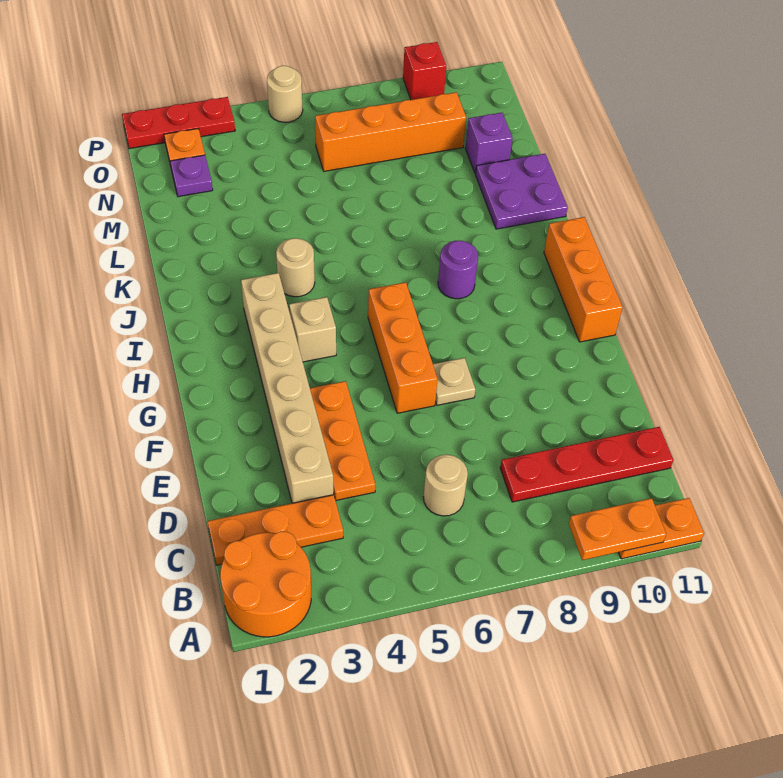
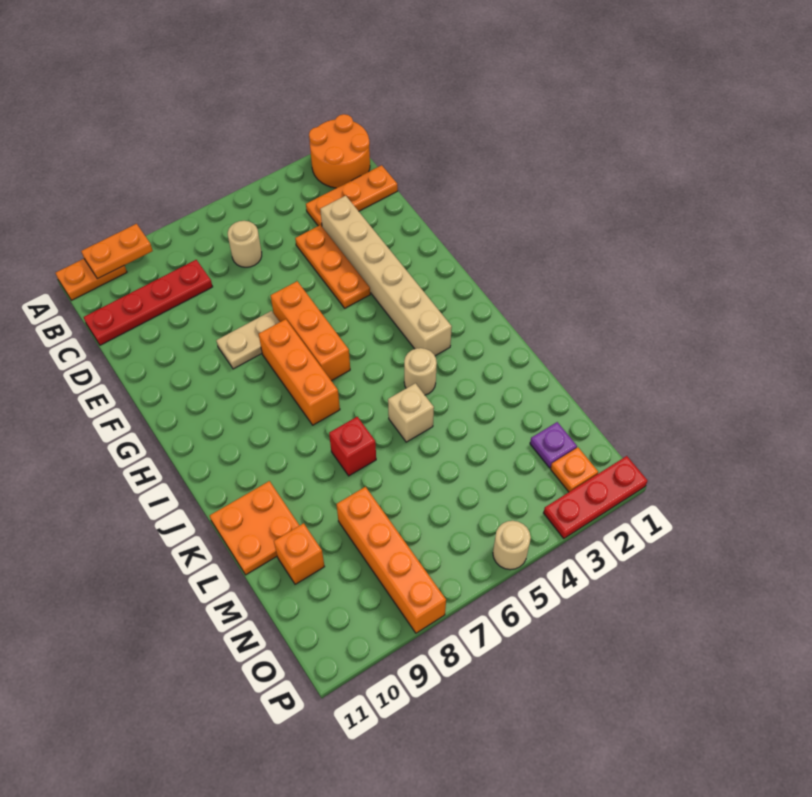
tan 1x1 plate [433,358,475,405] -> tan 1x2 plate [216,311,279,369]
orange 1x3 brick [544,217,623,342] -> orange 1x3 brick moved to [259,319,340,425]
tan 1x1 brick [289,297,336,362] -> tan 1x1 brick moved to [388,383,434,442]
purple 1x1 round brick [438,241,478,299] -> none
purple 2x2 plate [476,154,568,229] -> orange 2x2 plate [210,481,300,575]
purple 1x1 brick [465,113,513,174] -> orange 1x1 brick [274,523,325,584]
orange 1x4 brick [315,92,466,171] -> orange 1x4 brick turned to [336,487,446,633]
red 1x1 brick [403,42,446,100] -> red 1x1 brick moved to [329,417,376,476]

